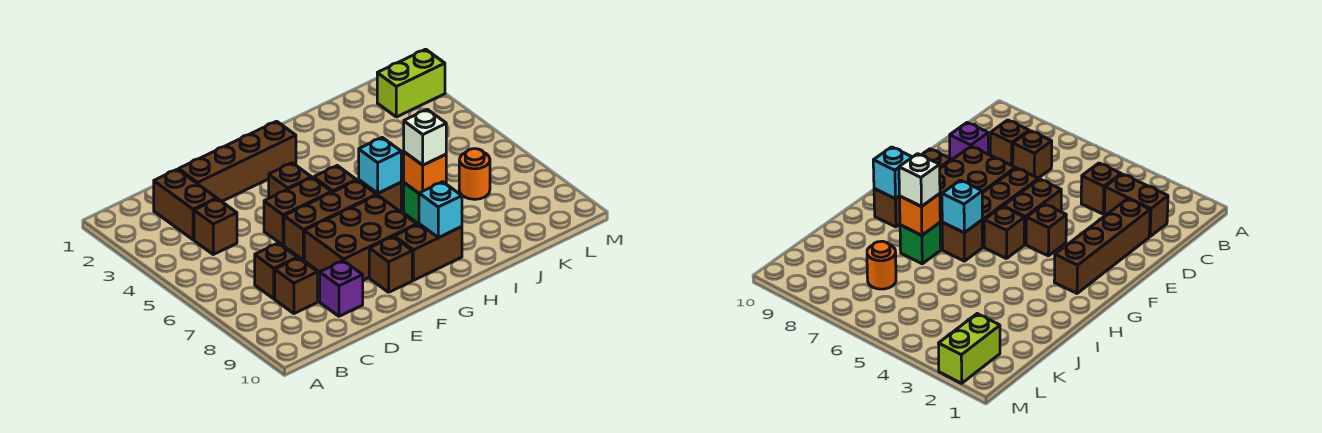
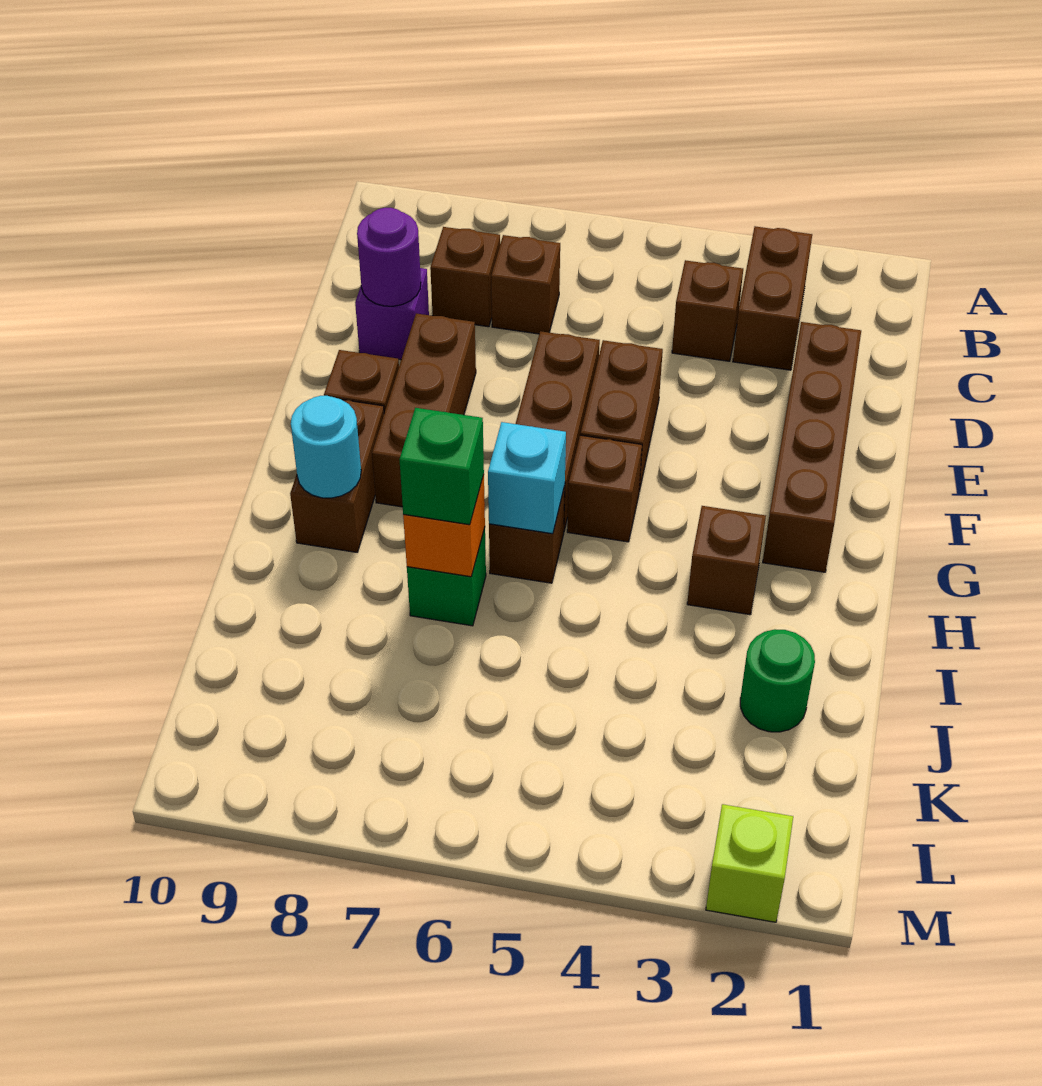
brown 1x2 brick [154,169,217,240] -> brown 1x2 brick turned to [733,226,812,370]
none -> purple 1x1 round brick [357,208,421,306]
brown 2x3 brick [304,195,417,280] -> brown 1x3 brick [372,313,476,507]
brown 1x1 brick [269,163,311,198] -> brown 1x1 brick moved to [687,506,766,615]
cyan 1x1 brick [419,182,462,238] -> cyan 1x1 round brick [291,396,361,498]
white 1x1 brick [404,109,446,165] -> green 1x1 brick [399,408,484,525]
none -> green 1x1 round brick [740,629,815,732]
orange 1x1 round brick [459,149,490,199] -> none
lime 1x2 brick [377,49,445,117] -> lime 1x1 brick [706,804,793,922]

